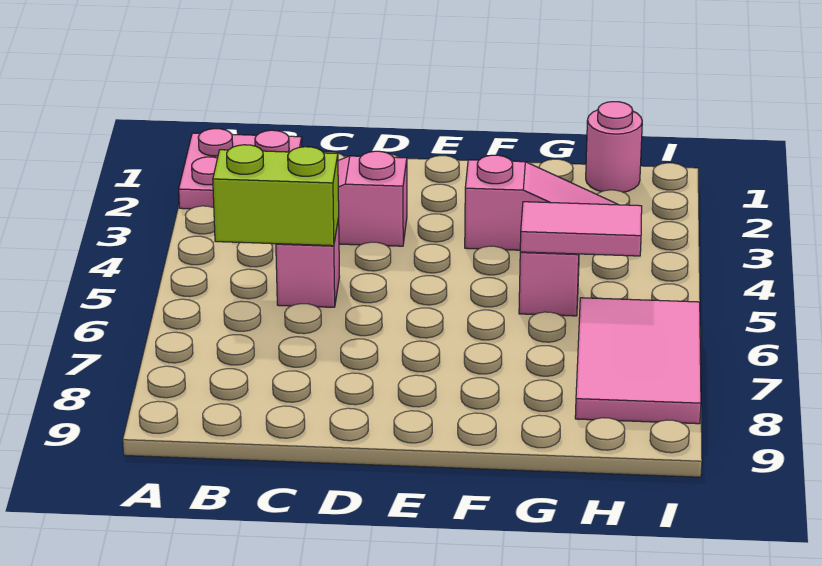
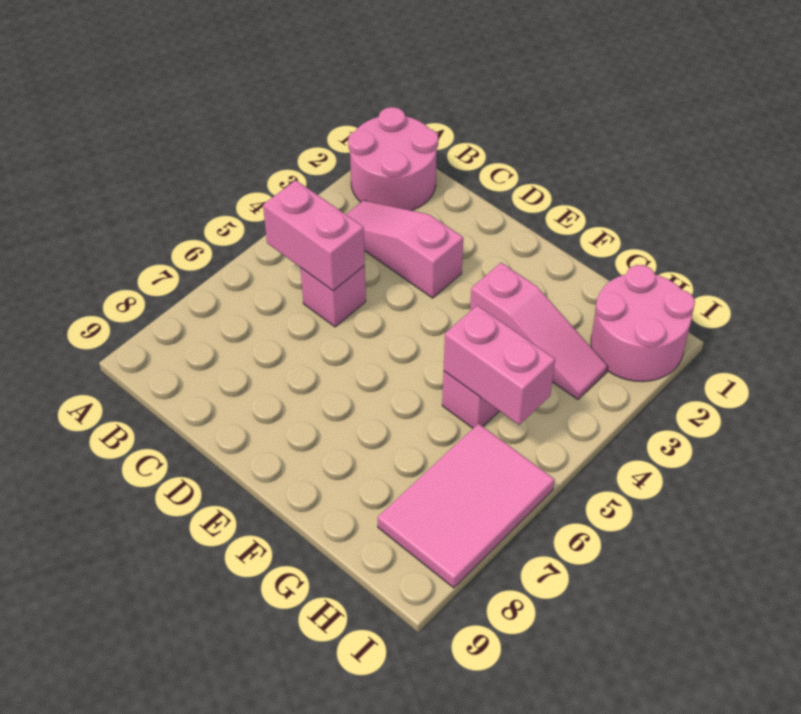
pink 2x2 plate [179,129,302,209] -> pink 2x2 round brick [348,107,438,211]
lime 1x2 brick [213,145,339,246] -> pink 1x2 brick [263,180,365,291]
pink 1x2 tile [520,202,642,256] -> pink 1x2 brick [444,305,555,425]
pink 1x1 round brick [586,102,642,192] -> pink 2x2 round brick [591,265,695,382]

